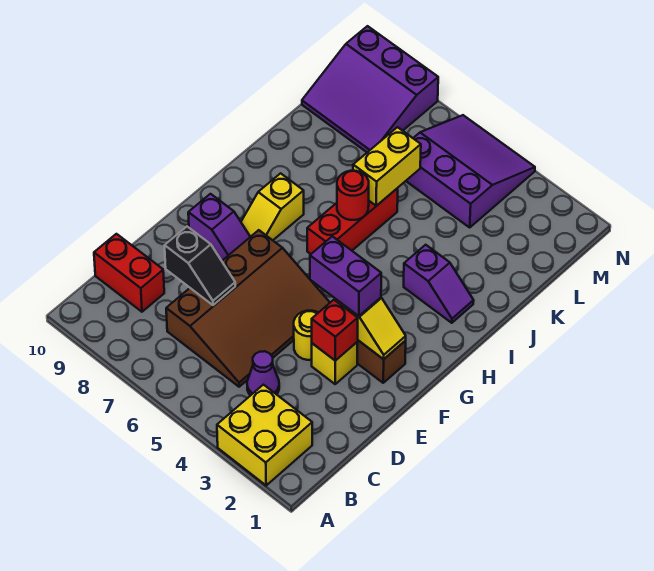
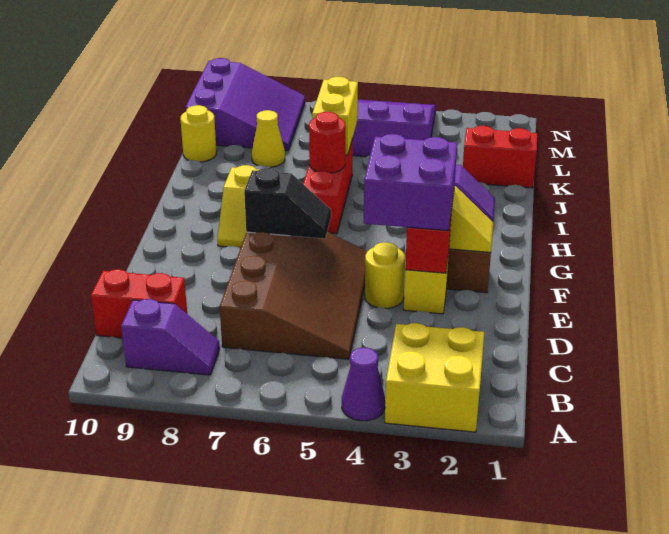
purple 1x1 cone [247,351,279,395] -> purple 1x1 cone moved to [342,348,385,421]
black 1x2 slope [165,227,235,305] -> black 1x2 slope moved to [244,168,331,239]
purple 1x2 brick [310,236,381,316] -> purple 2x2 brick [364,134,457,231]
purple 1x2 slope [188,194,250,261] -> purple 1x2 slope moved to [121,299,220,375]
none -> red 1x2 brick [463,126,537,188]
none -> yellow 1x1 cone [252,110,285,167]
none -> yellow 1x1 round brick [180,105,217,162]
purple 3x3 slope [302,26,438,152] -> purple 3x3 slope turned to [185,58,305,151]

